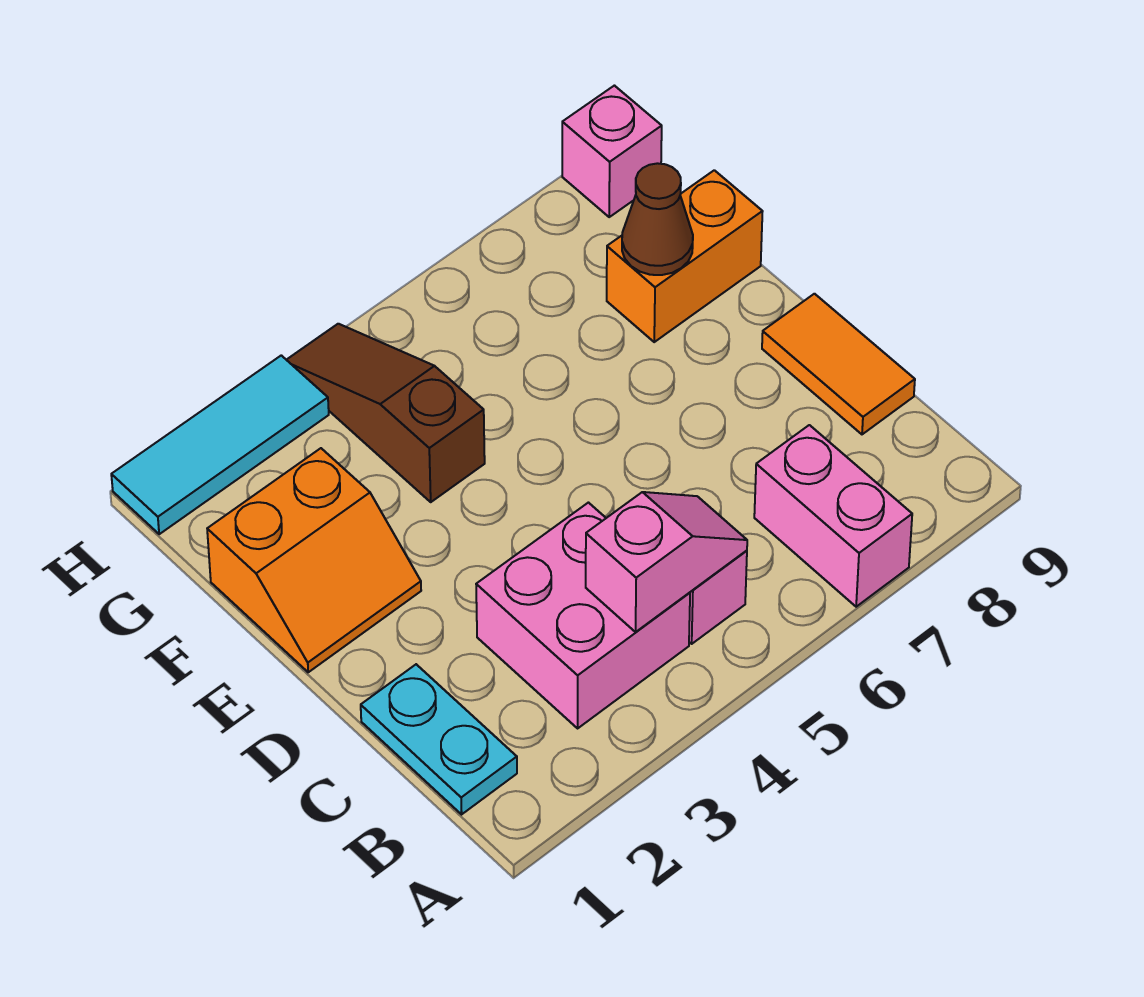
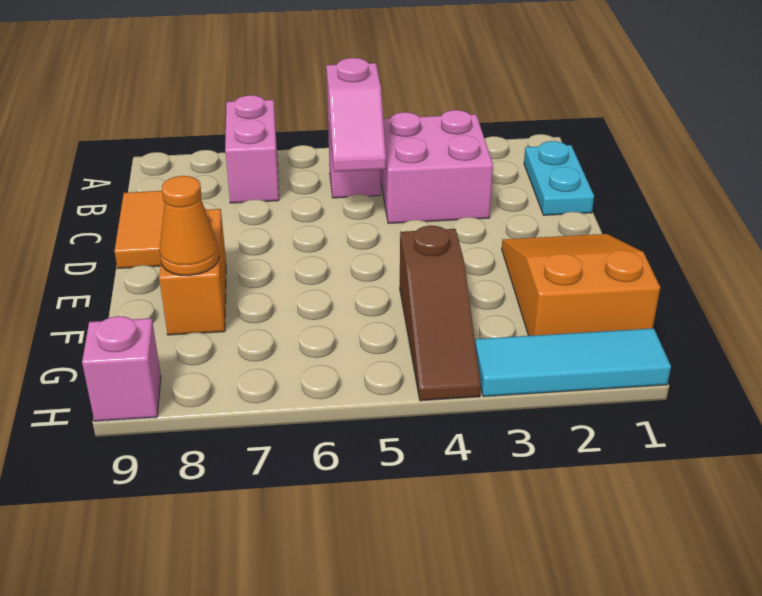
pink 1x2 slope [586,492,747,632] -> pink 1x2 slope turned to [326,58,386,172]
orange 2x2 slope [207,448,421,672] -> orange 2x3 slope [502,234,660,336]
orange 1x2 brick [607,170,763,342] -> orange 1x2 brick turned to [159,209,226,335]
brown 1x1 cone [622,163,693,275] -> orange 1x1 cone [159,176,219,276]

